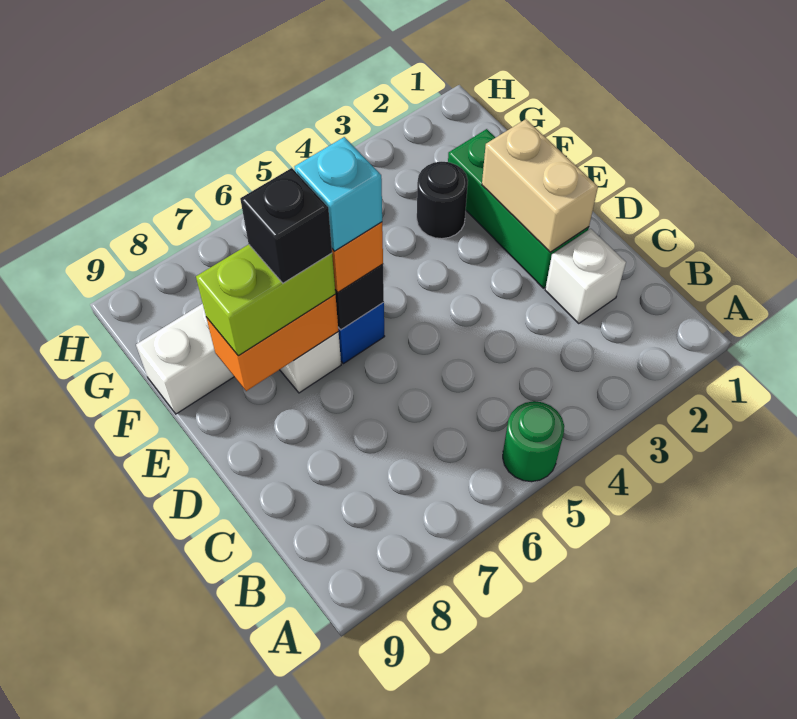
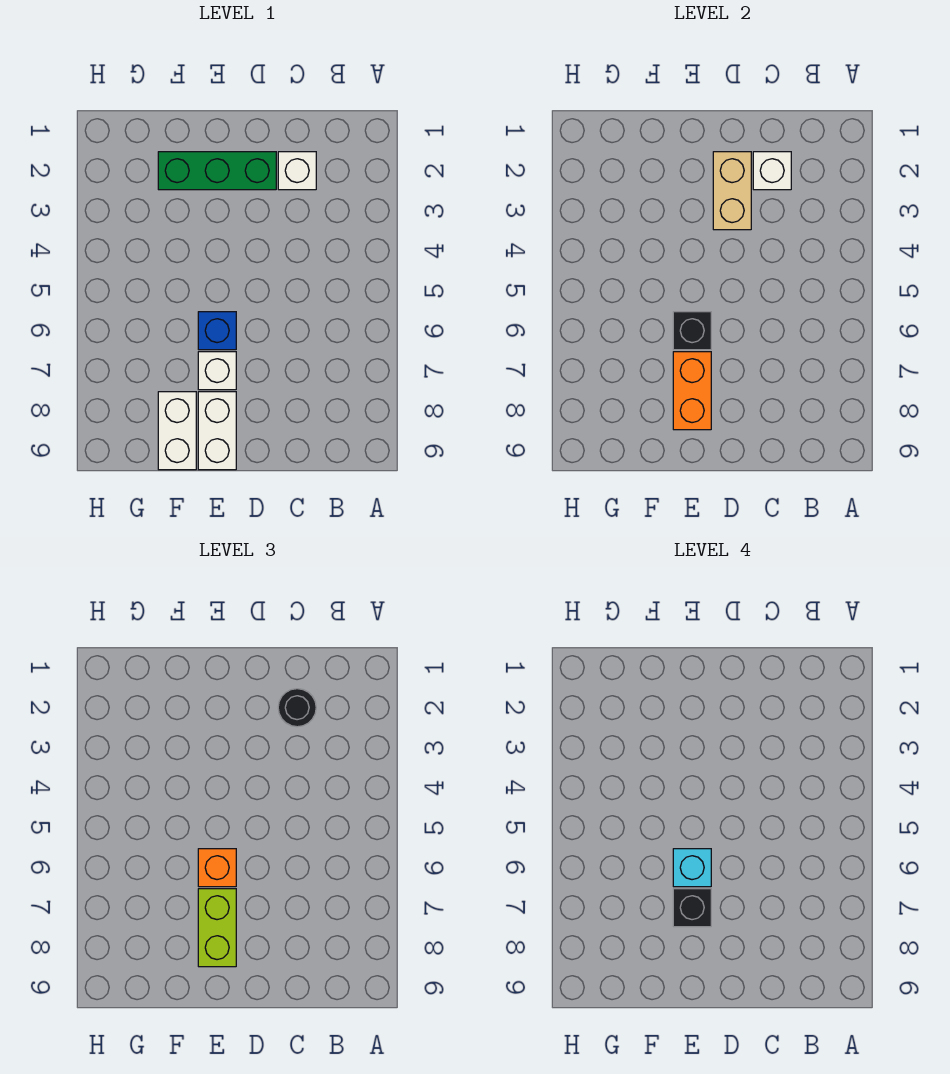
green 1x1 round brick [503,401,564,482] -> none
none -> white 1x1 brick [753,152,791,190]
tan 1x2 brick [482,119,598,252] -> tan 1x2 brick turned to [713,152,751,230]
none -> white 1x2 brick [198,392,236,470]
black 1x1 round brick [417,162,468,239] -> black 1x1 round brick moved to [278,689,316,727]

